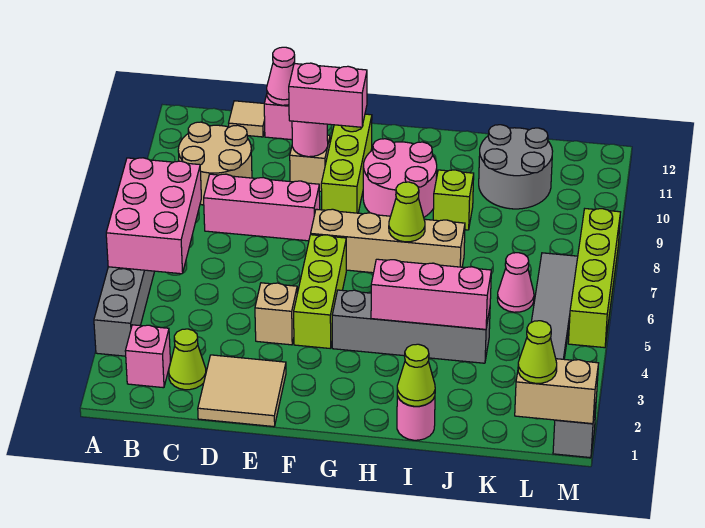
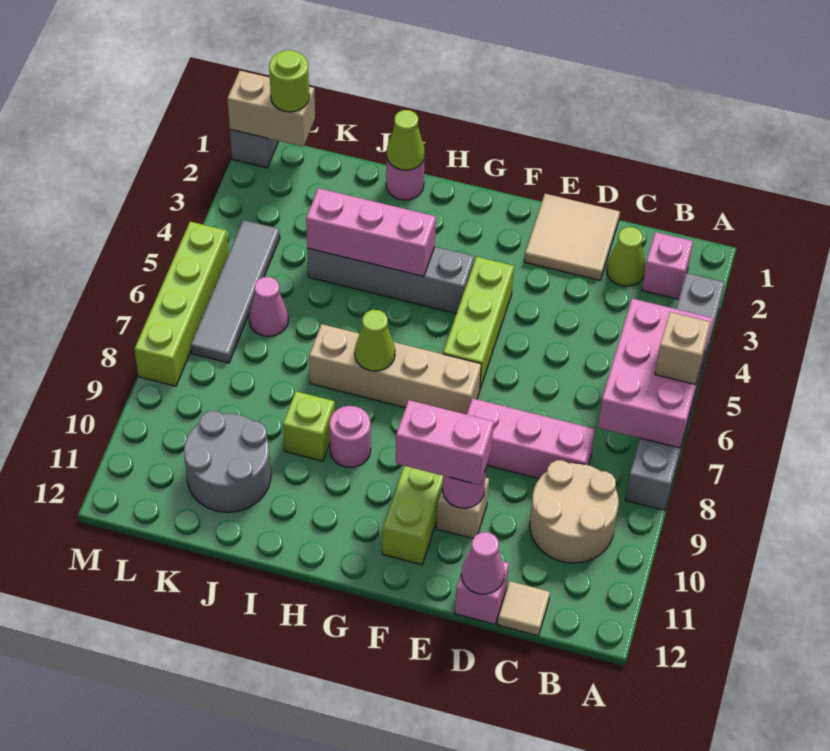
tan 1x1 brick [255,283,297,345] -> tan 1x1 brick moved to [655,312,710,385]
pink 2x2 round brick [363,139,437,217] -> pink 1x1 round brick [329,406,371,467]
lime 1x1 cone [518,321,557,383] -> lime 1x1 round brick [269,50,309,112]

